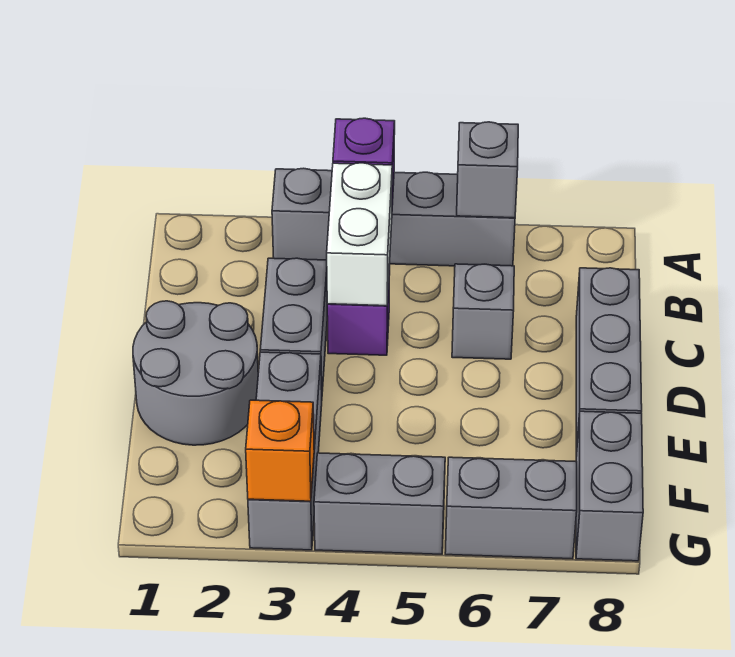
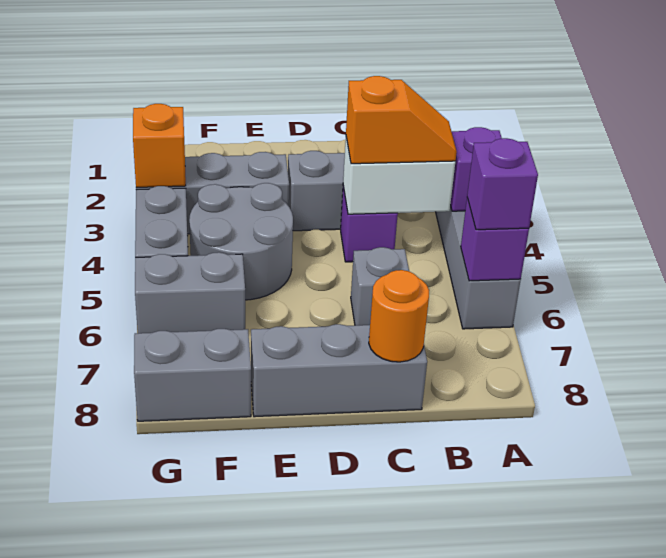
grey 1x1 brick [457,122,518,218] -> purple 1x1 brick [461,198,529,281]
none -> purple 1x1 brick [467,138,538,230]
none -> orange 1x2 slope [346,76,457,164]
none -> orange 1x1 round brick [369,270,429,362]
grey 2x2 round brick [133,301,258,445] -> grey 2x2 round brick moved to [189,183,293,300]
grey 1x2 brick [445,457,577,559] -> grey 1x2 brick turned to [135,252,245,333]

